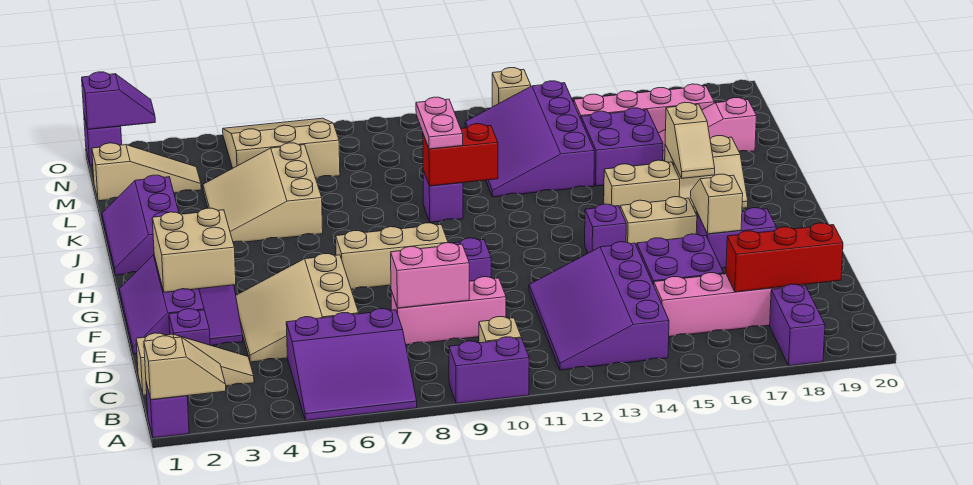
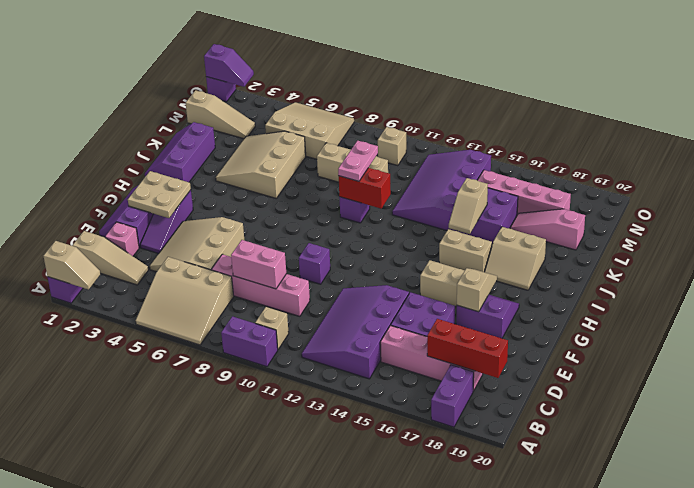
purple 3x3 slope [286,309,417,421] -> tan 3x3 slope [136,257,234,345]
purple 1x1 brick [169,309,210,345] -> pink 1x1 brick [105,222,139,256]
pink 1x3 brick [391,277,506,345] -> pink 1x4 brick [211,254,310,316]
tan 2x2 brick [152,208,236,292] -> tan 2x2 plate [128,171,191,218]
tan 1x3 brick [336,223,448,290] -> tan 1x3 brick moved to [317,143,388,182]
purple 1x1 brick [585,204,626,253] -> none
tan 1x2 slope [665,102,715,178] -> tan 1x2 slope moved to [449,178,488,234]
tan 1x1 brick [492,68,531,107] -> tan 1x1 brick moved to [378,127,406,166]

